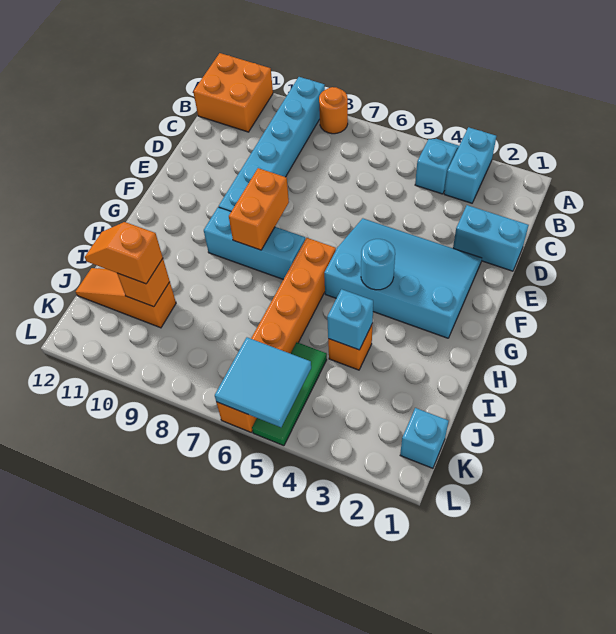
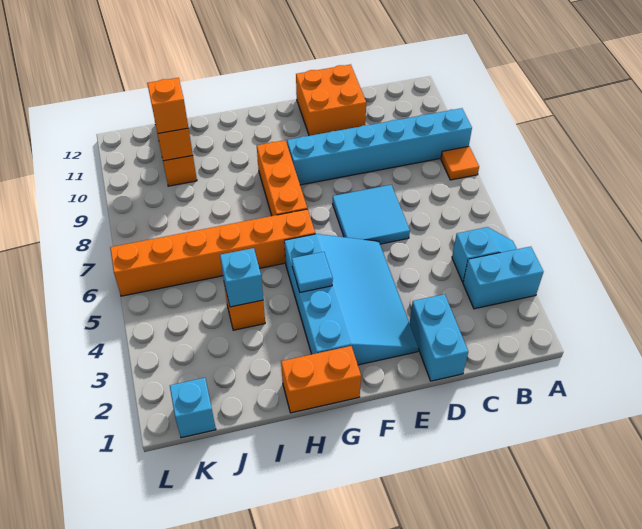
orange 1x1 round brick [319,87,348,134] -> orange 1x1 tile [441,146,479,180]
orange 2x2 brick [193,53,273,132] -> orange 2x2 brick moved to [296,64,366,136]
orange 1x2 brick [229,168,289,250] -> orange 1x2 brick moved to [281,346,361,413]
cyan 1x1 round brick [361,239,395,290] -> cyan 1x1 tile [292,252,333,292]
cyan 1x3 brick [204,207,305,279] -> orange 1x3 brick [257,140,307,216]
green 1x3 tile [252,342,327,446] -> none
cyan 2x2 tile [215,337,311,427] -> cyan 2x2 tile moved to [333,185,410,244]

